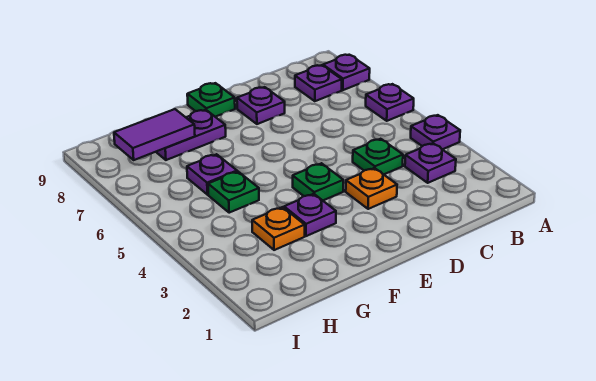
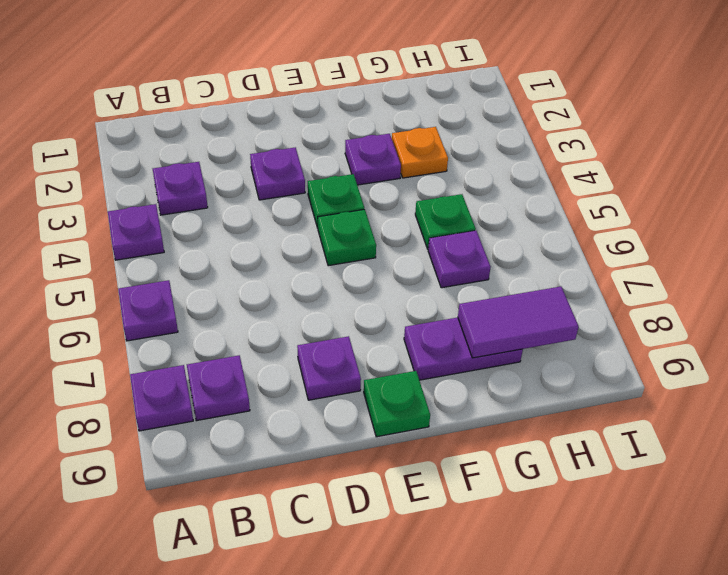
green 1x1 plate [353,139,403,174] -> green 1x1 plate moved to [318,209,376,266]
orange 1x1 plate [346,168,397,209] -> purple 1x1 plate [250,147,305,200]

